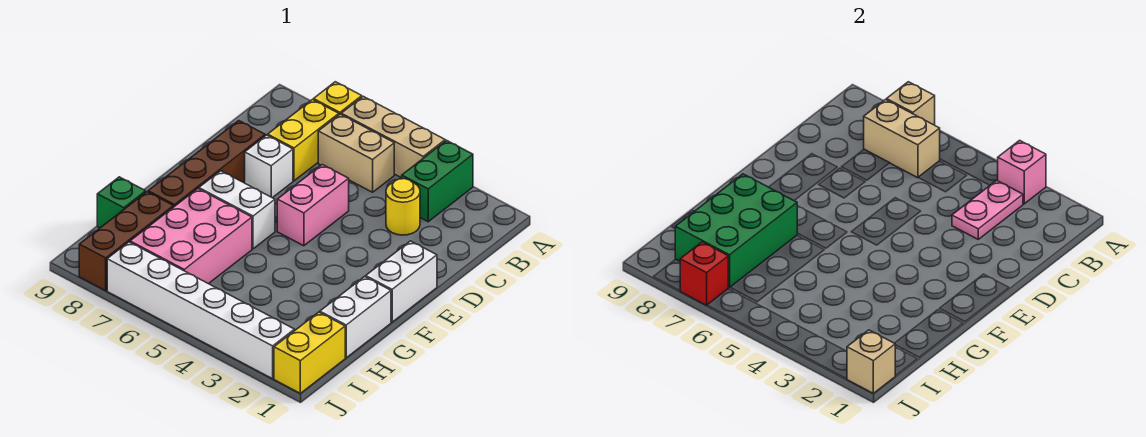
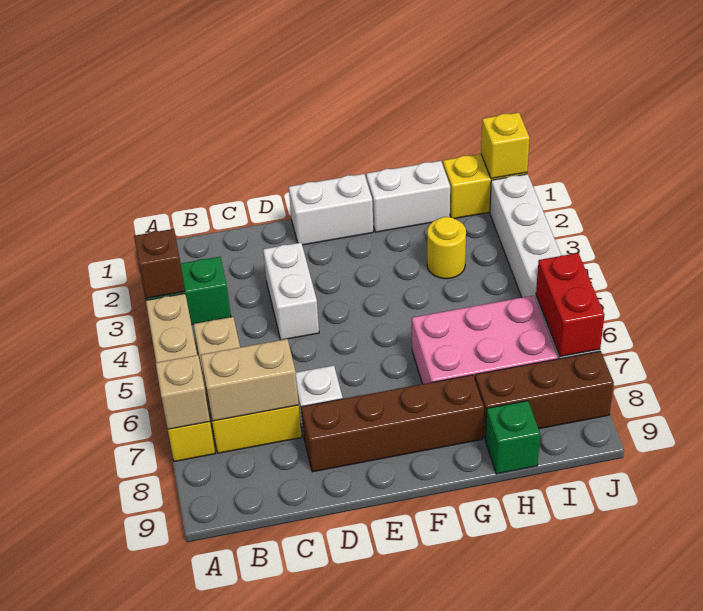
pink 1x1 brick [997,140,1046,204] -> brown 1x1 brick [134,229,185,299]
pink 1x2 plate [952,180,1023,239] -> none
tan 1x2 brick [864,100,940,178] -> tan 1x2 brick turned to [201,339,299,421]
yellow 1x1 round brick [386,179,420,235] -> yellow 1x1 round brick moved to [427,217,466,279]
pink 1x2 brick [277,165,349,246] -> none
white 1x2 brick [199,171,275,249] -> white 1x2 brick moved to [263,243,319,340]
green 2x3 brick [675,174,797,288] -> none
tan 1x1 brick [847,330,895,393] -> yellow 1x1 brick [481,112,530,179]
red 1x1 brick [680,242,728,305] -> red 1x2 brick [536,253,604,357]

